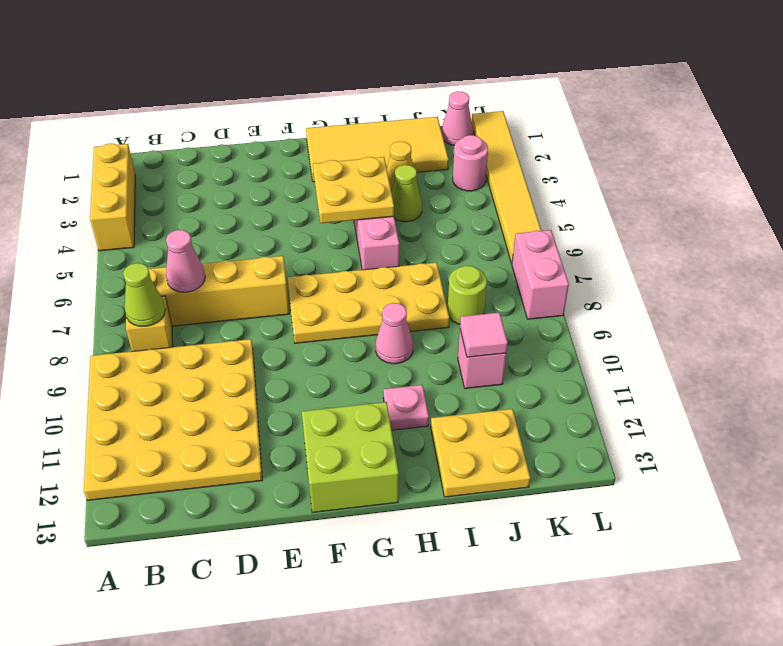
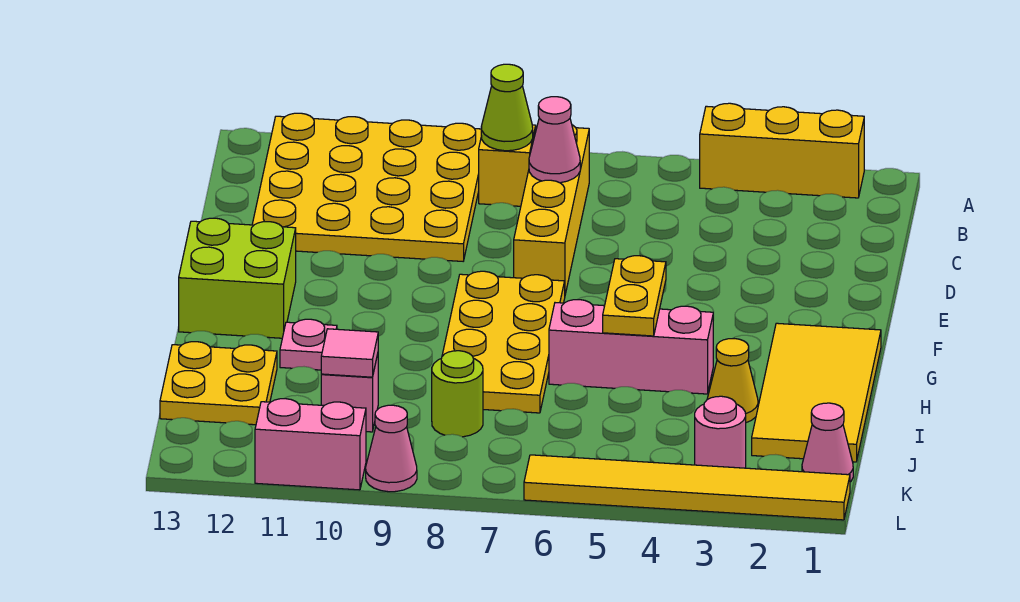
yellow 2x2 plate [313,157,394,223] -> yellow 1x2 plate [603,256,666,336]
pink 1x1 cone [376,303,413,364] -> pink 1x1 cone moved to [366,405,417,492]
lime 1x1 cone [392,165,422,222] -> none
pink 1x2 brick [512,230,569,319] -> pink 1x2 brick moved to [255,399,366,490]

